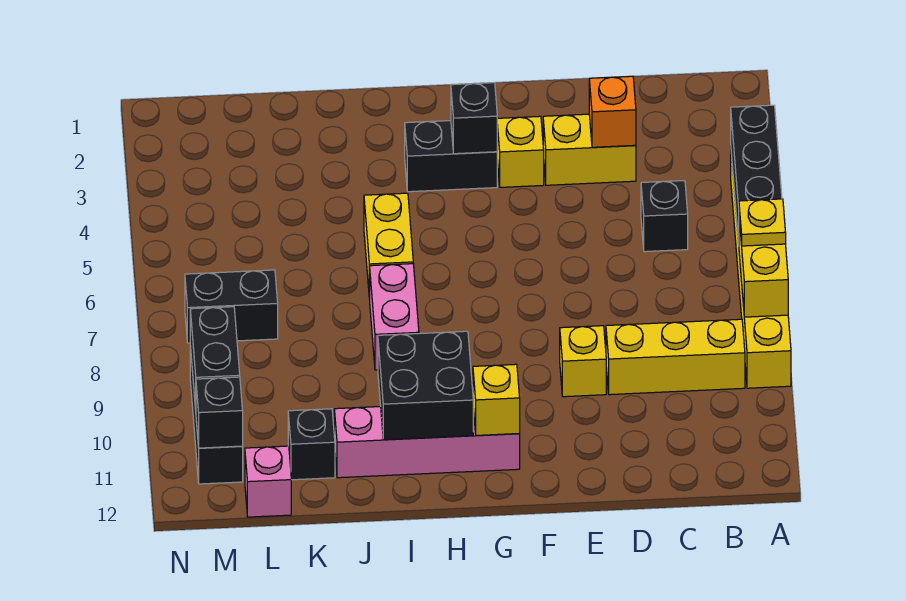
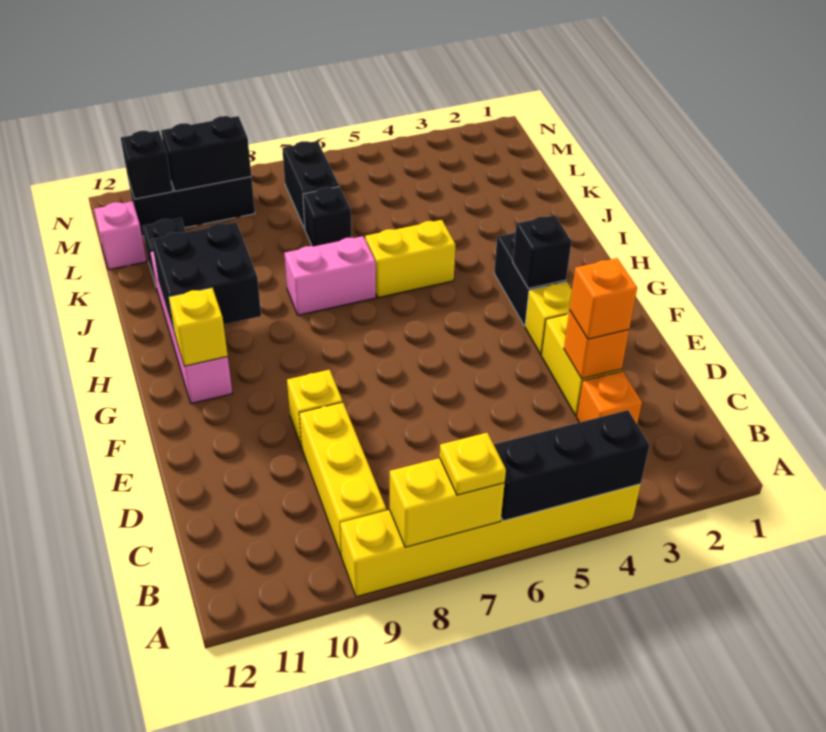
none -> orange 1x1 brick [577,371,642,424]
black 1x1 brick [641,181,688,252] -> black 1x1 brick moved to [303,187,352,246]
none -> orange 1x1 brick [569,258,637,339]

